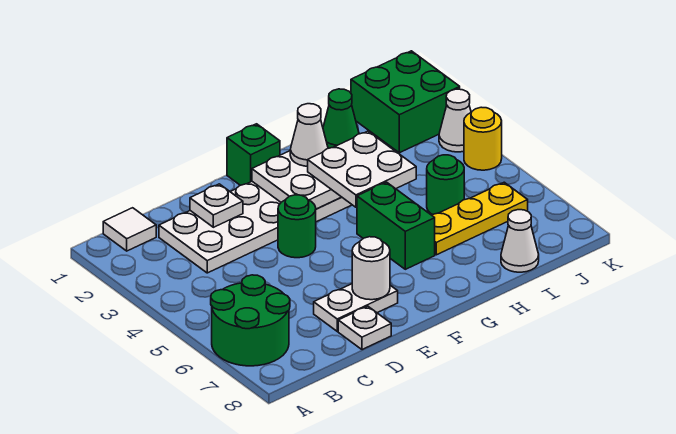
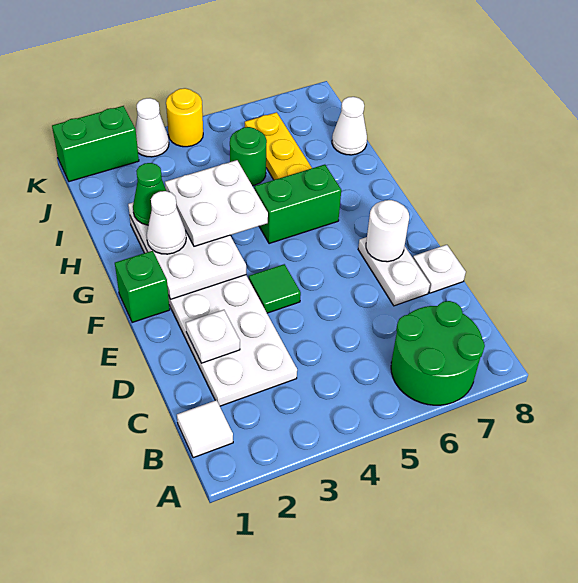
green 1x1 round brick [278,195,316,258] -> green 1x1 tile [249,264,301,313]
green 2x2 brick [351,51,460,153] -> green 1x2 brick [52,106,139,182]

